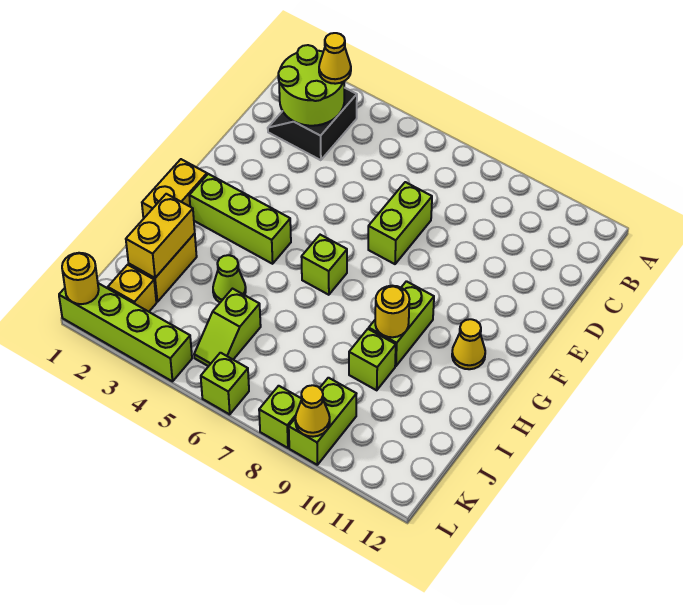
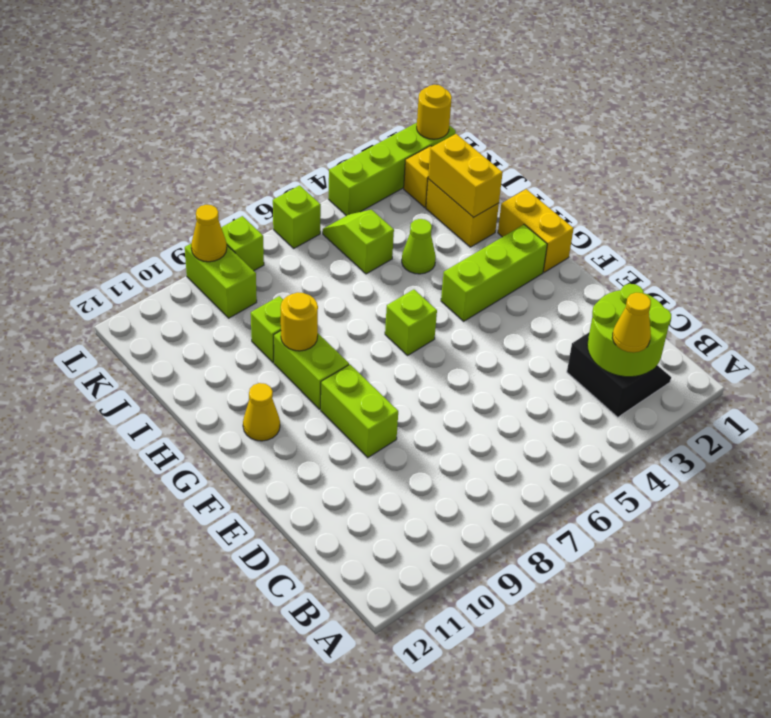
lime 1x2 brick [368,182,432,264] -> lime 1x2 brick moved to [321,365,398,458]

